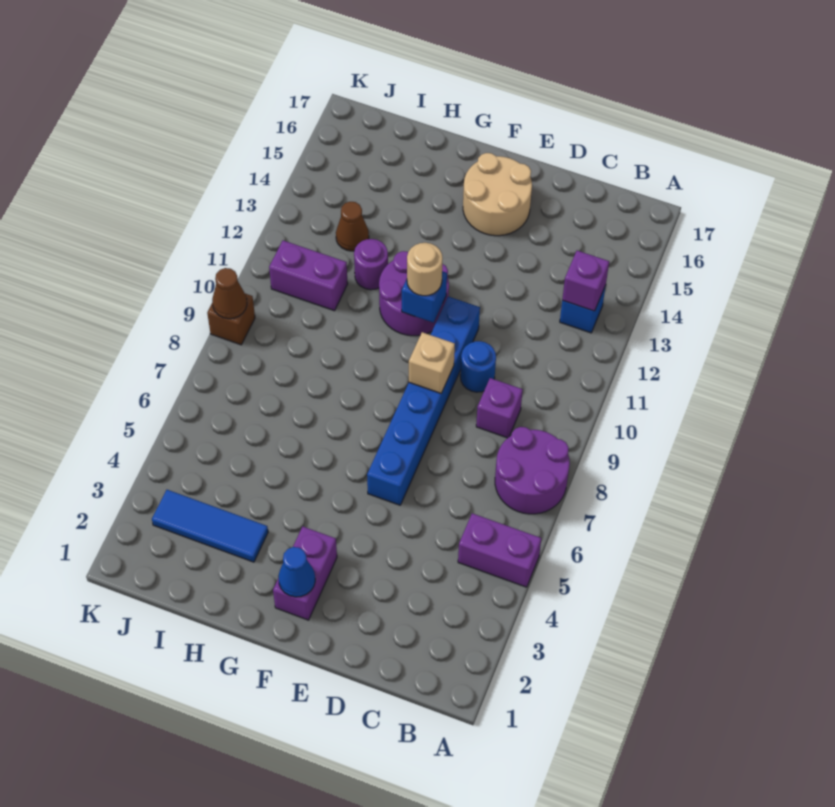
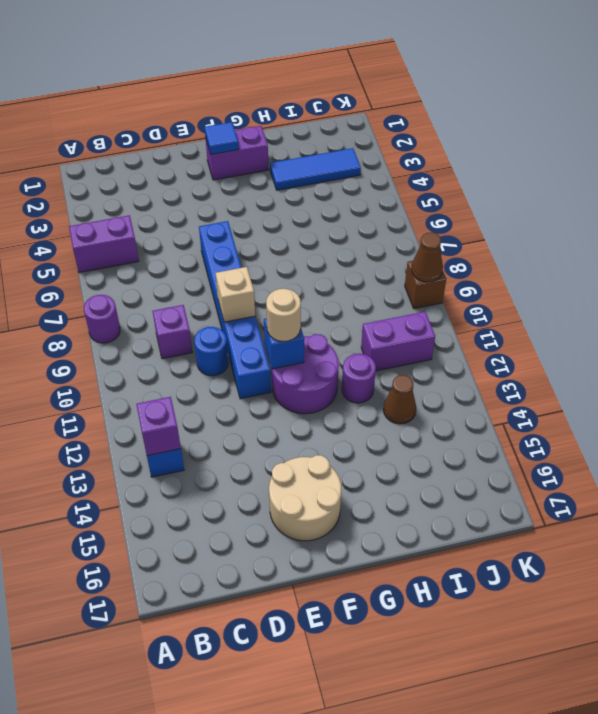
purple 2x2 round brick [495,427,570,514] -> purple 1x1 round brick [84,295,120,343]
purple 1x2 brick [273,526,337,620] -> purple 1x2 brick turned to [205,126,269,180]
blue 1x1 cone [278,547,315,597] -> blue 1x1 tile [205,122,239,155]

